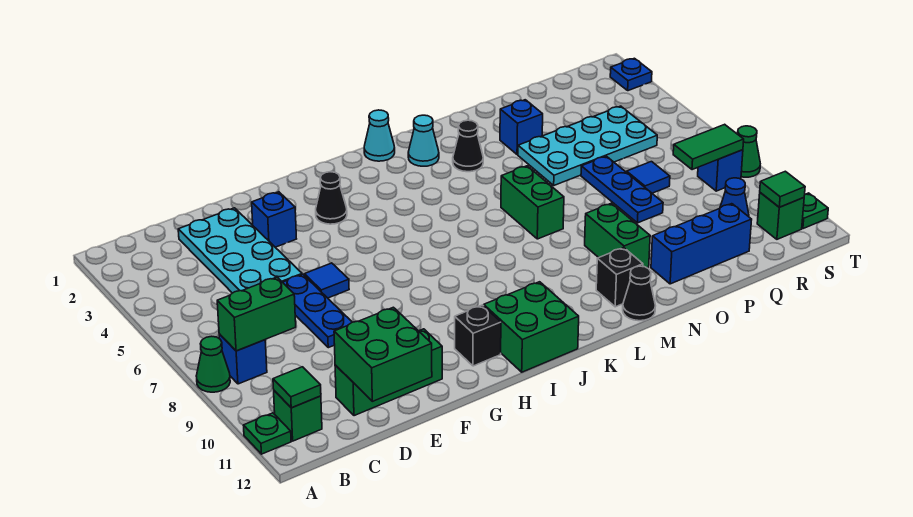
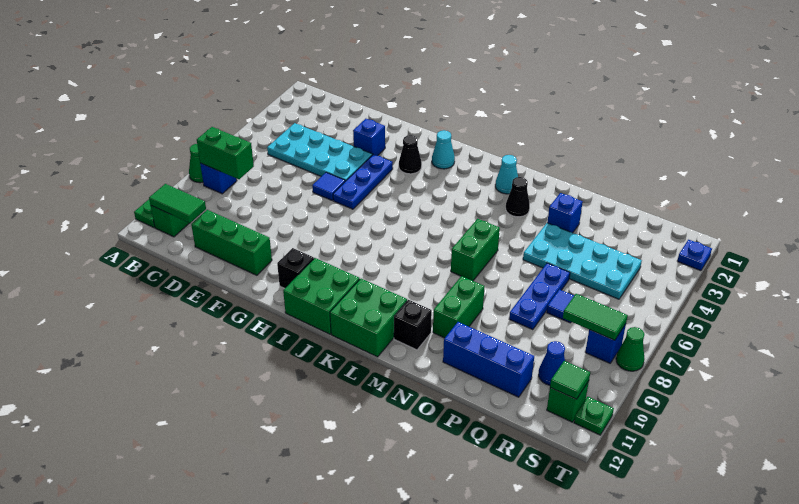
green 1x1 tile [273,367,321,408] -> green 1x2 tile [149,184,206,223]
cyan 2x4 plate [178,208,302,293] -> cyan 2x4 plate turned to [267,123,372,181]
green 2x2 brick [334,307,432,401] -> green 2x2 brick moved to [330,279,407,357]
blue 1x3 plate [283,274,352,348] -> blue 1x3 plate moved to [333,154,393,209]
cyan 1x1 cone [364,110,395,161] -> cyan 1x1 cone moved to [432,130,455,169]
black 1x1 cone [623,266,655,321] -> none

